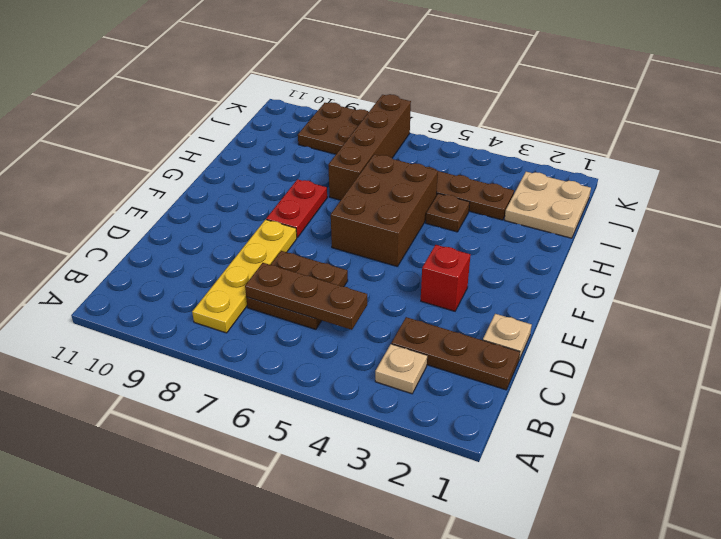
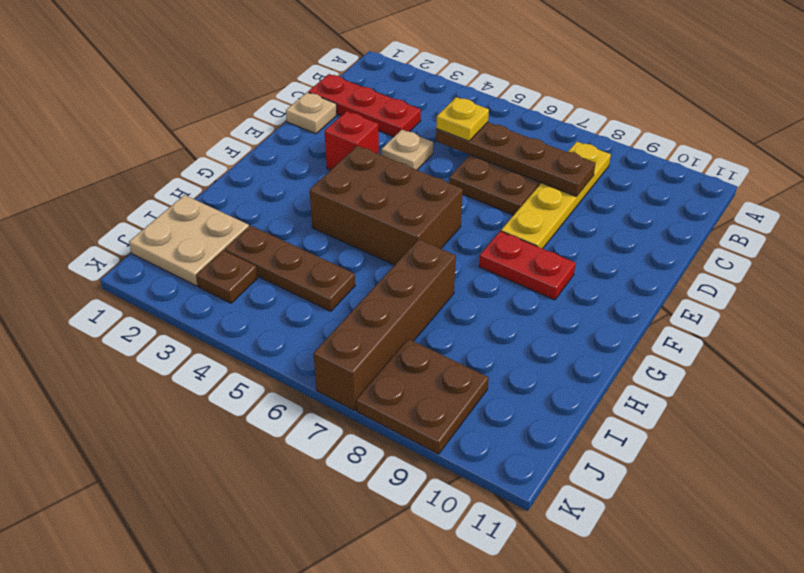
tan 1x1 plate [375,344,427,394] -> tan 1x1 plate moved to [381,130,433,170]
brown 1x3 plate [391,317,520,390] -> red 1x3 plate [308,74,421,137]
brown 1x3 plate [245,263,367,330] -> brown 1x4 plate [436,122,596,196]
none -> yellow 1x1 plate [436,97,489,141]
brown 2x3 brick [331,154,438,267] -> brown 2x3 brick turned to [310,146,463,265]
red 1x2 plate [266,179,327,238] -> red 1x2 plate turned to [479,231,576,300]
brown 1x1 plate [426,194,470,232] -> brown 1x1 plate moved to [196,250,258,303]

